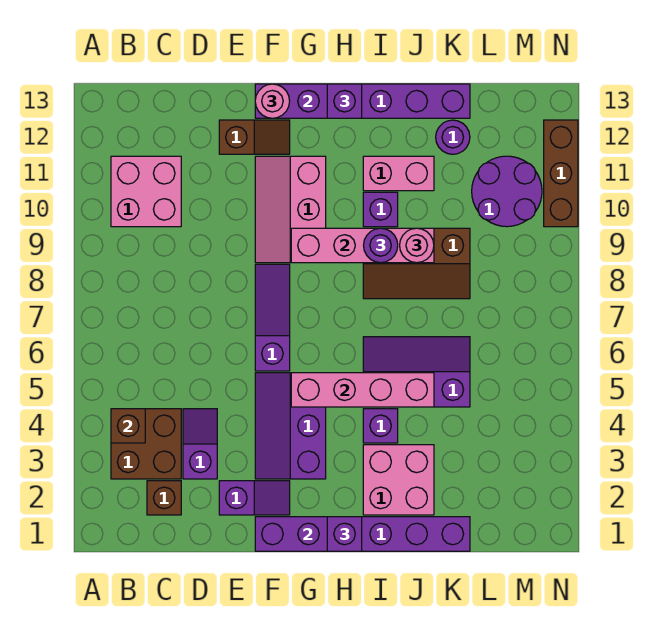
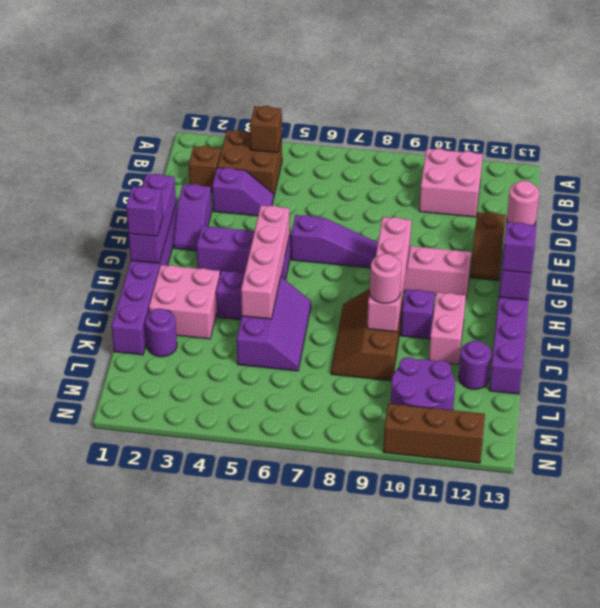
purple 1x1 round brick [364,228,398,263] -> purple 1x1 round brick moved to [145,309,177,357]

